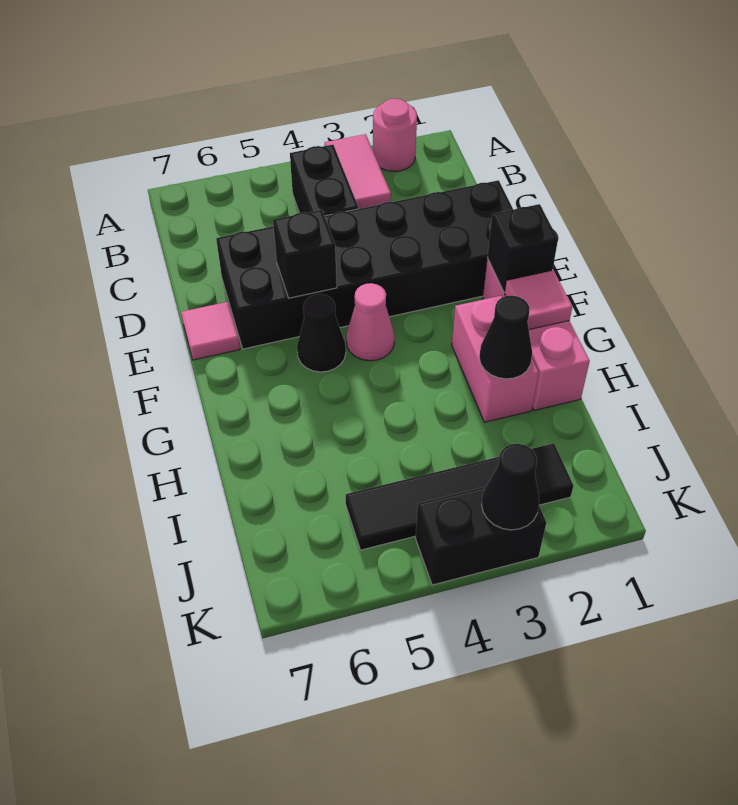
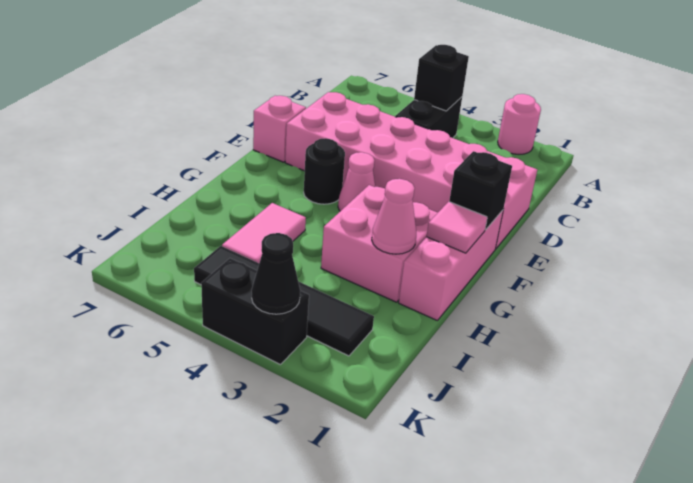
pink 1x2 tile [325,134,391,209] -> pink 1x2 tile moved to [222,203,306,263]
black 2x6 brick [216,180,513,349] -> pink 2x6 brick [285,92,537,249]
black 1x1 brick [273,210,337,298] -> black 1x1 brick moved to [414,45,469,111]
pink 1x1 tile [181,302,240,360] -> pink 1x1 brick [253,96,306,162]
black 1x1 cone [297,294,346,372] -> black 1x1 round brick [304,138,345,204]
pink 1x2 brick [452,296,539,422] -> pink 2x2 brick [321,185,438,302]
black 1x1 cone [479,296,532,379] -> pink 1x1 cone [372,179,416,254]

